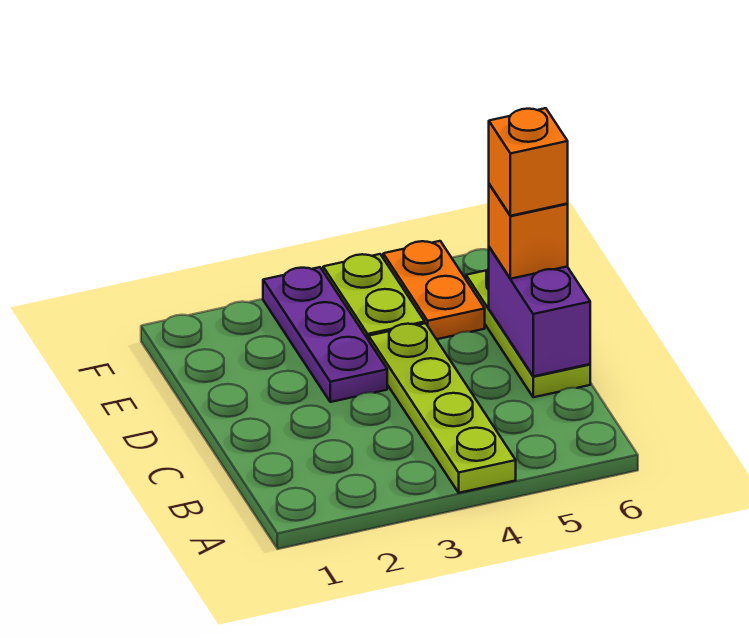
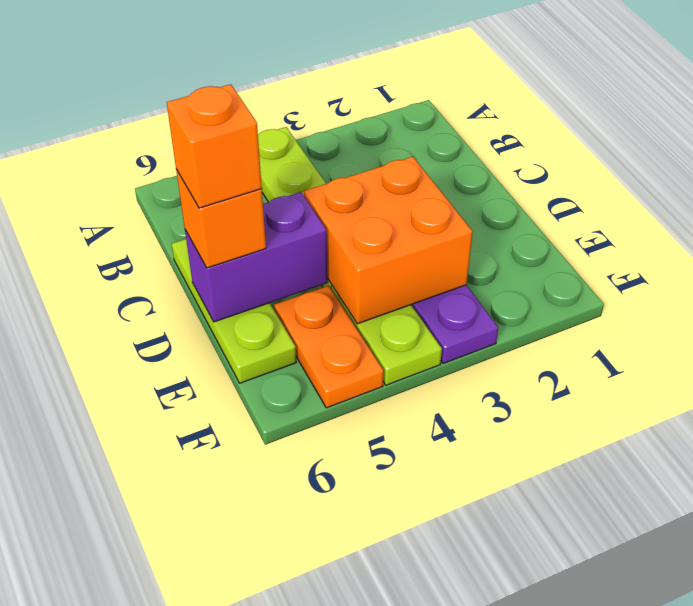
purple 1x2 brick [489,247,590,376] -> purple 1x2 brick turned to [185,192,327,322]
none -> orange 2x2 brick [304,157,473,324]

